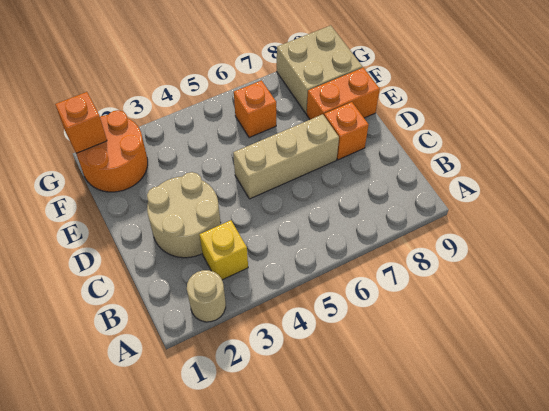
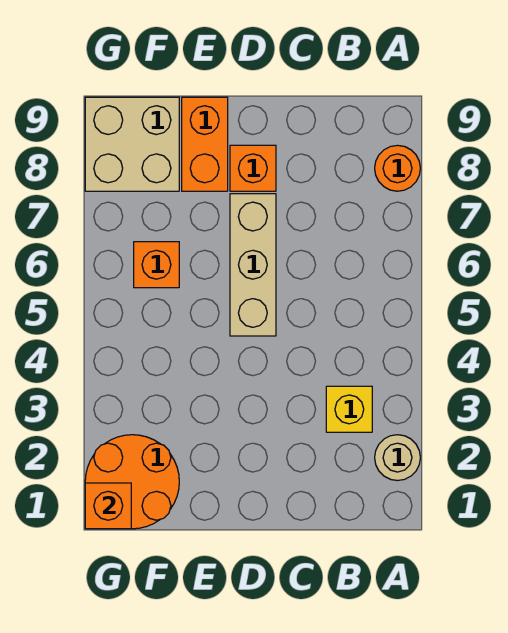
none -> orange 1x1 round brick [375,145,420,191]
tan 2x2 round brick [147,172,221,258] -> none

